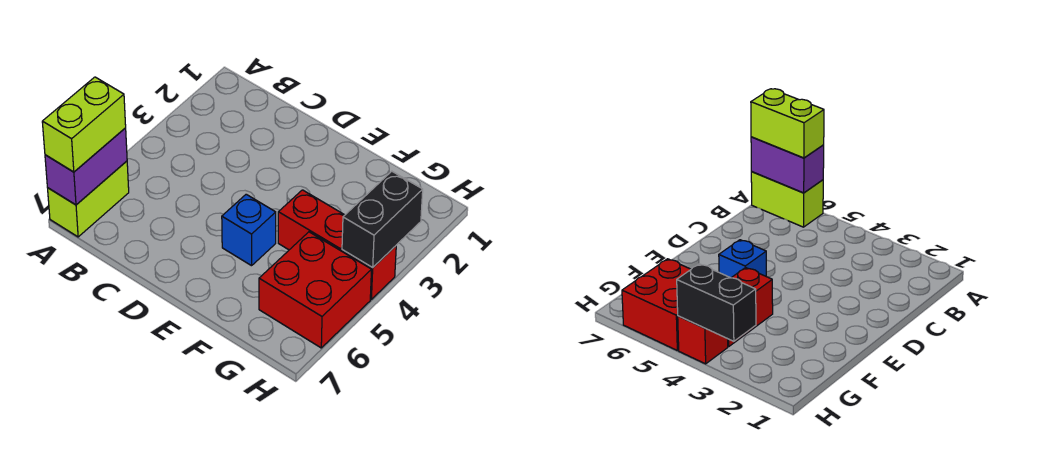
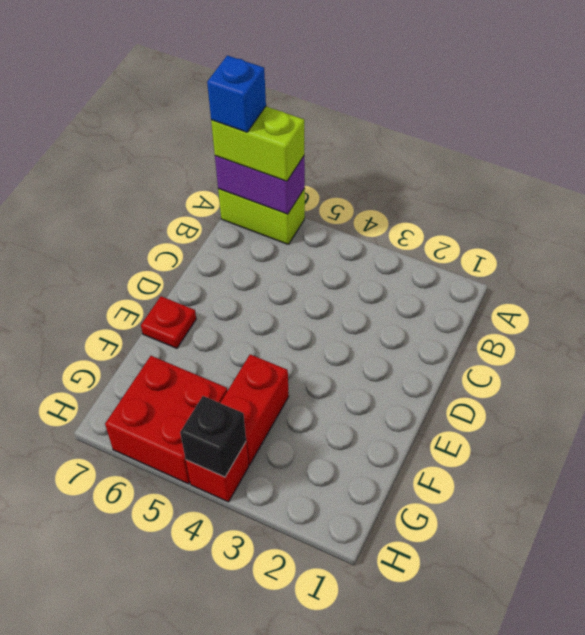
blue 1x1 brick [222,194,276,266] -> blue 1x1 brick moved to [207,55,266,132]
none -> red 1x1 plate [141,296,196,348]
black 1x2 brick [342,171,423,268] -> black 1x1 brick [180,396,246,477]

